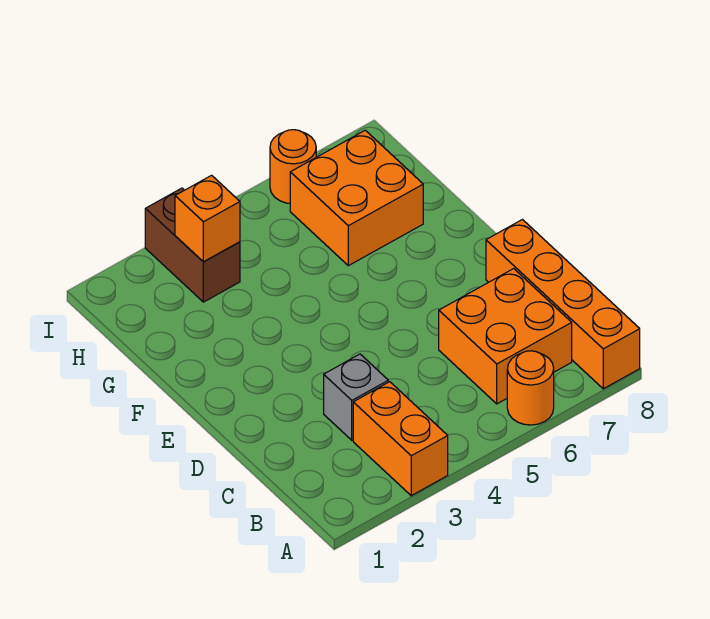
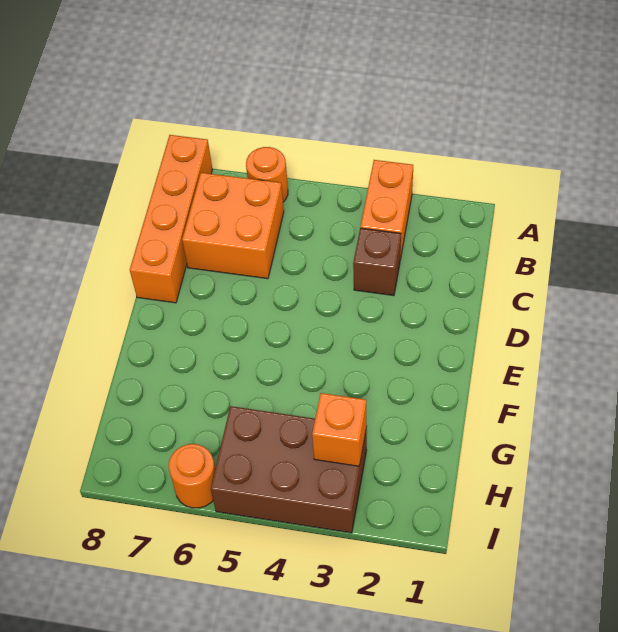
grey 1x1 brick [324,354,388,440] -> brown 1x1 brick [353,228,401,296]
orange 2x2 brick [290,130,423,266] -> none
brown 1x2 brick [145,188,240,302] -> brown 2x3 brick [211,406,367,533]

